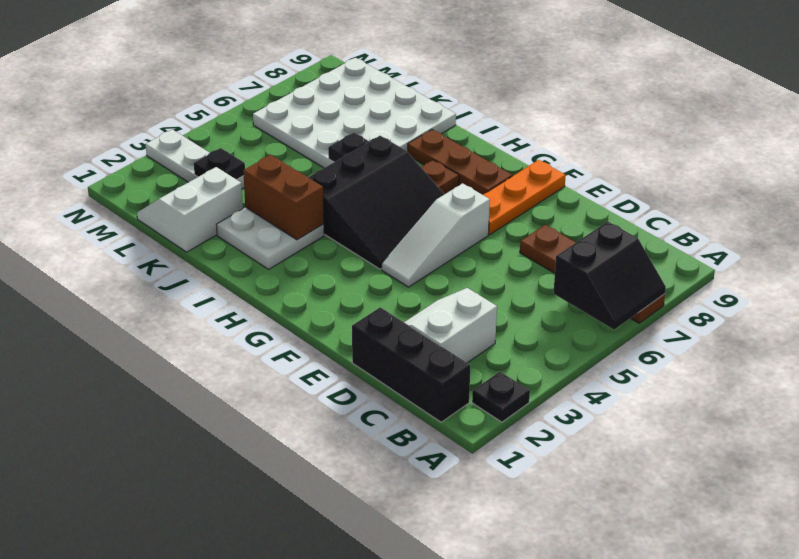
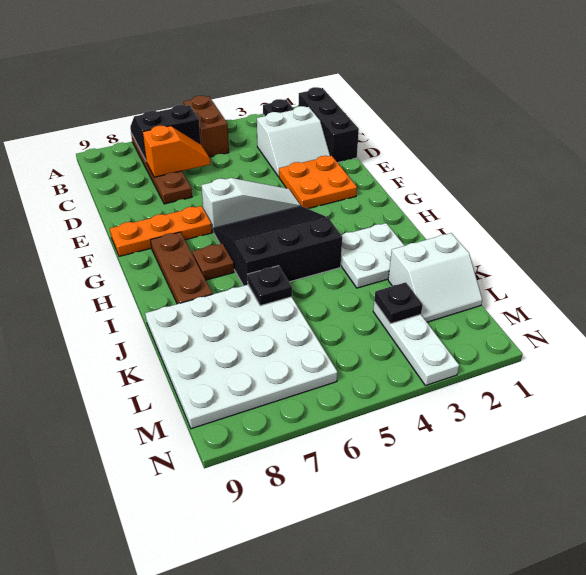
none -> orange 1x2 slope [143,126,211,177]
none -> orange 2x2 plate [279,156,357,209]
brown 1x2 brick [243,155,324,240] -> brown 1x2 brick moved to [184,96,229,157]

